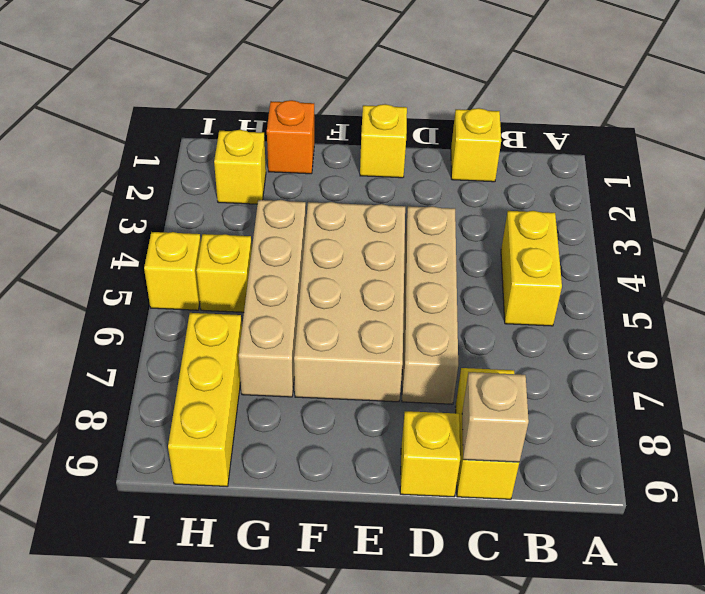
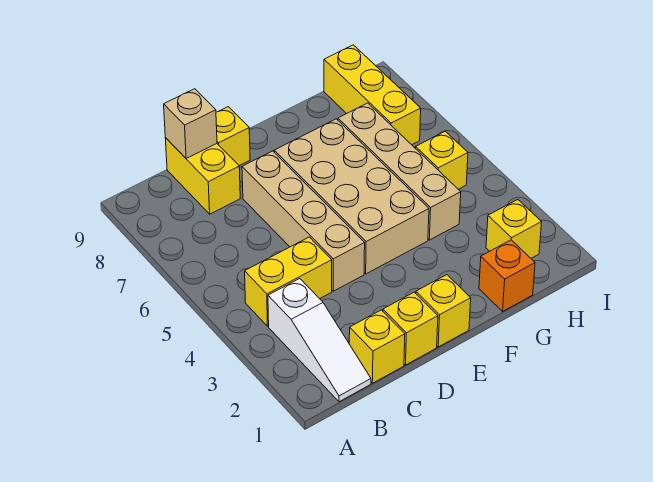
none -> white 1x3 slope [268,279,371,402]
yellow 1x2 brick [501,211,562,326] -> yellow 1x2 brick turned to [245,237,332,326]
yellow 1x1 brick [144,232,201,310] -> yellow 1x1 brick moved to [383,292,438,365]

